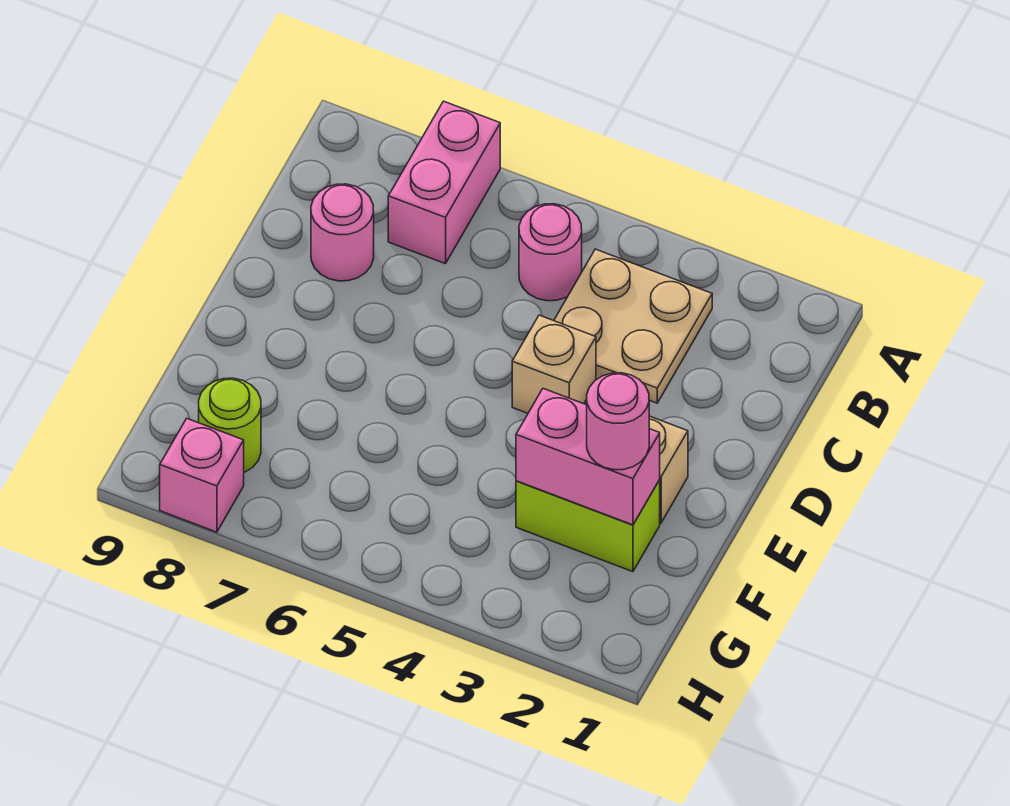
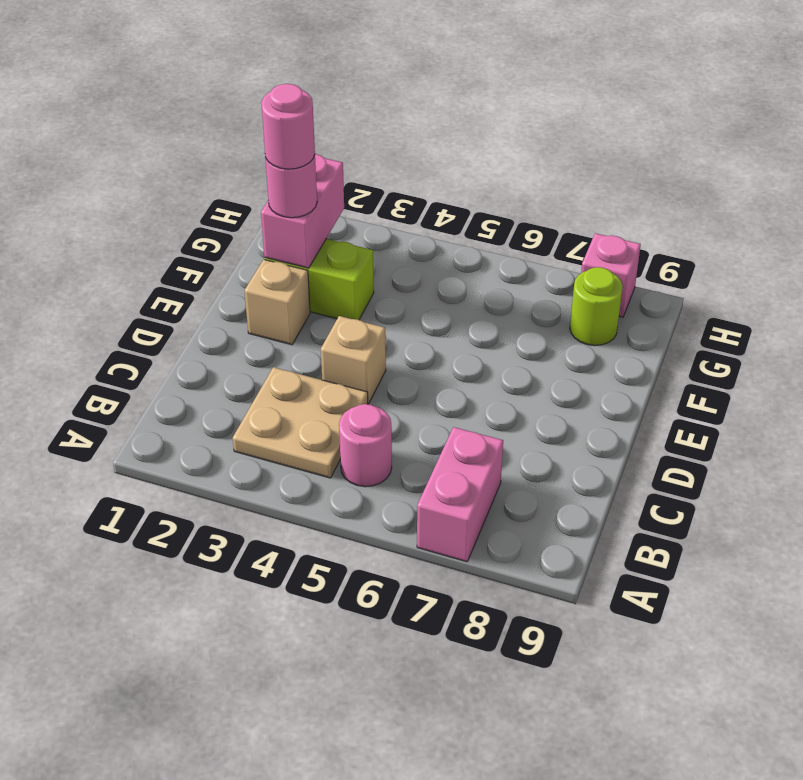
pink 1x1 round brick [311,184,374,281] -> pink 1x1 round brick moved to [261,84,315,169]
pink 1x2 brick [516,389,660,525] -> pink 1x2 brick turned to [261,154,344,268]

